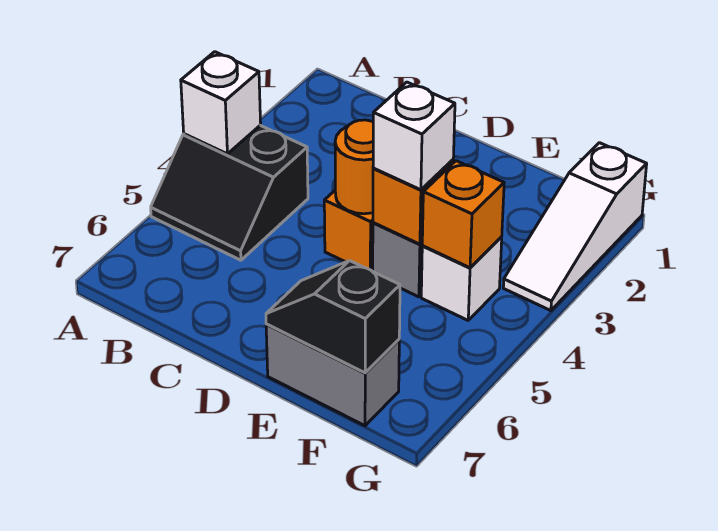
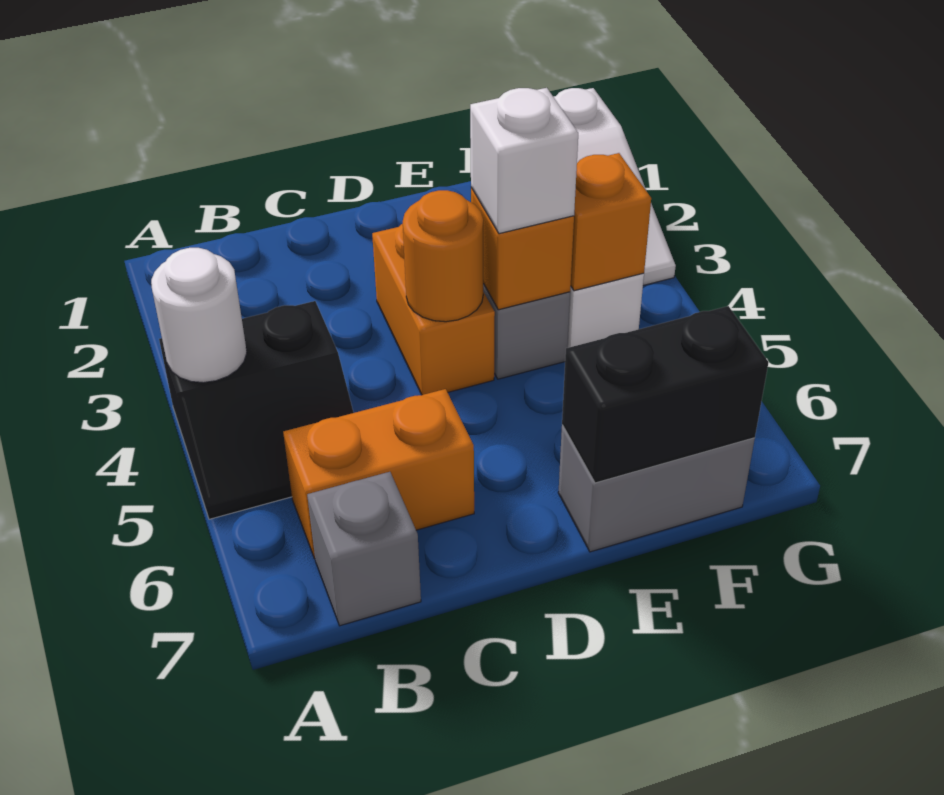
white 1x1 brick [181,52,261,154] -> white 1x1 round brick [151,248,247,383]
none -> orange 1x2 brick [283,389,474,559]
none -> grey 1x1 brick [307,472,421,626]
black 1x2 slope [266,261,400,373] -> black 1x2 brick [562,306,769,483]

